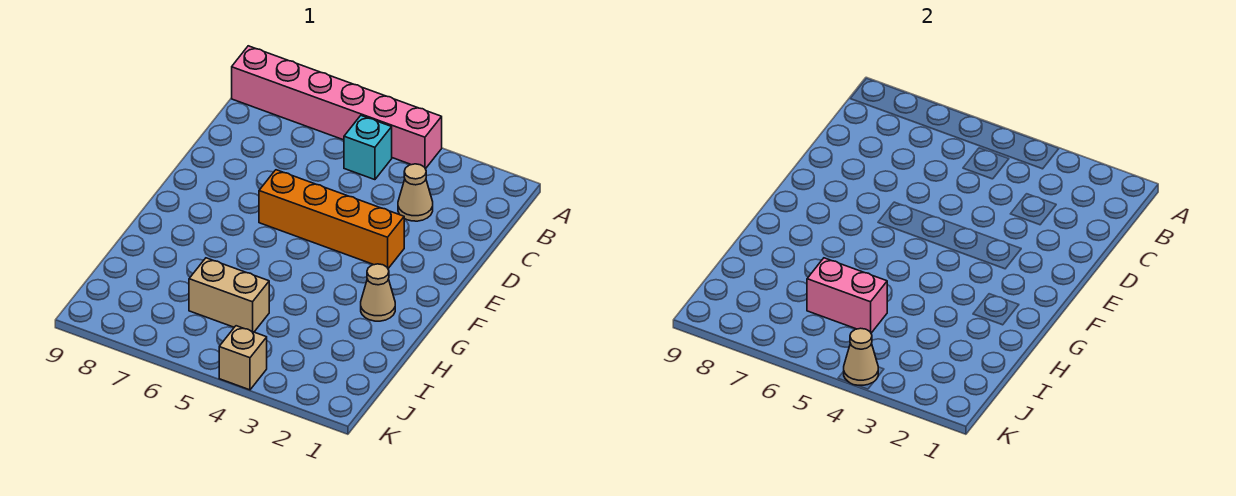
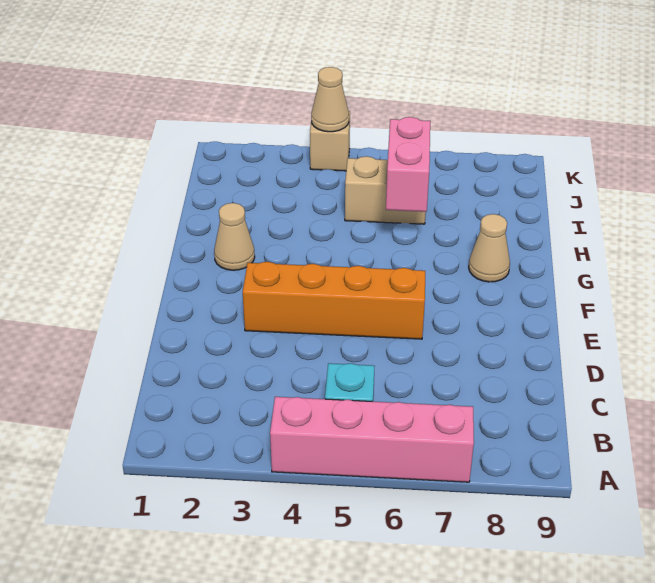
pink 1x6 brick [232,46,442,169] -> pink 1x4 brick [270,397,474,482]
tan 1x1 cone [398,164,433,221] -> tan 1x1 cone moved to [469,214,510,282]
pink 1x2 brick [807,258,887,333] -> pink 1x2 brick turned to [386,117,430,212]

